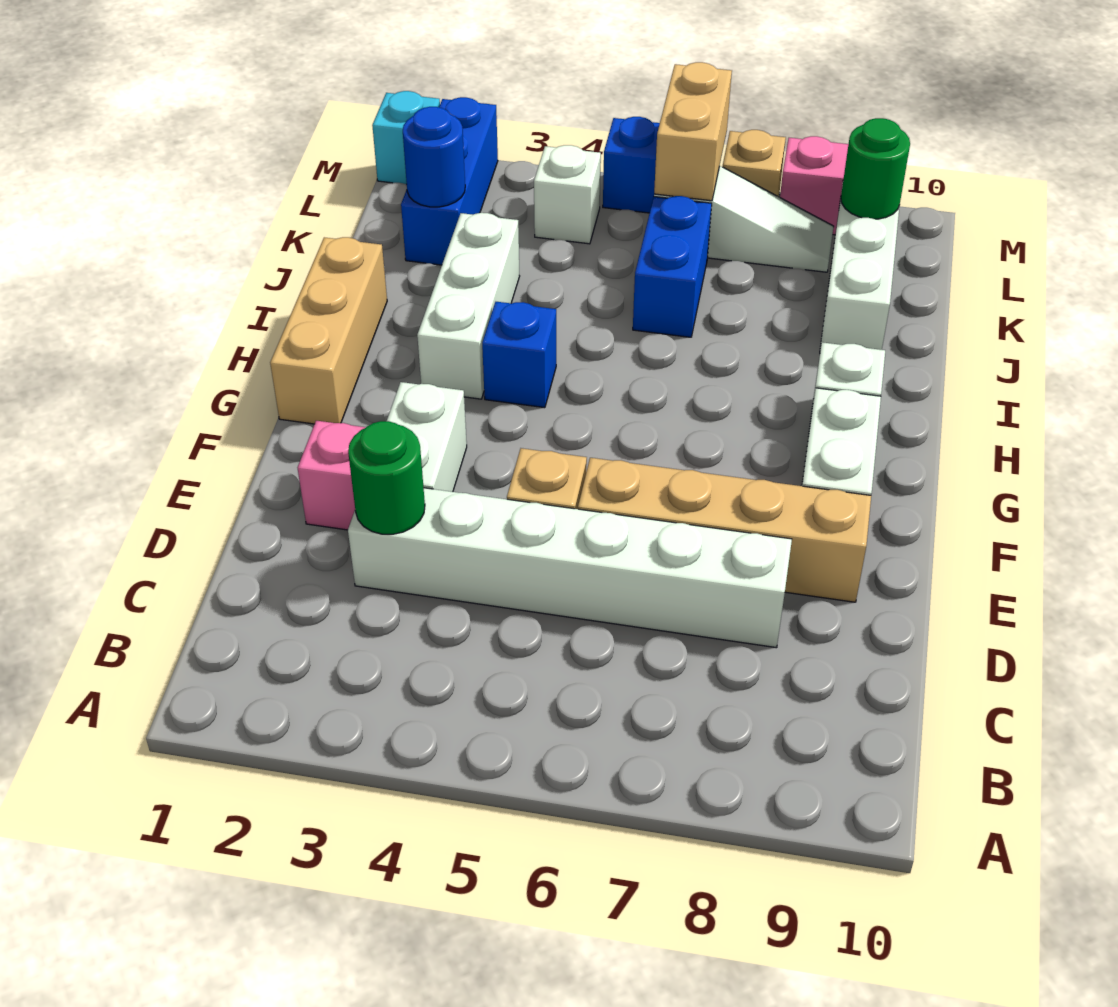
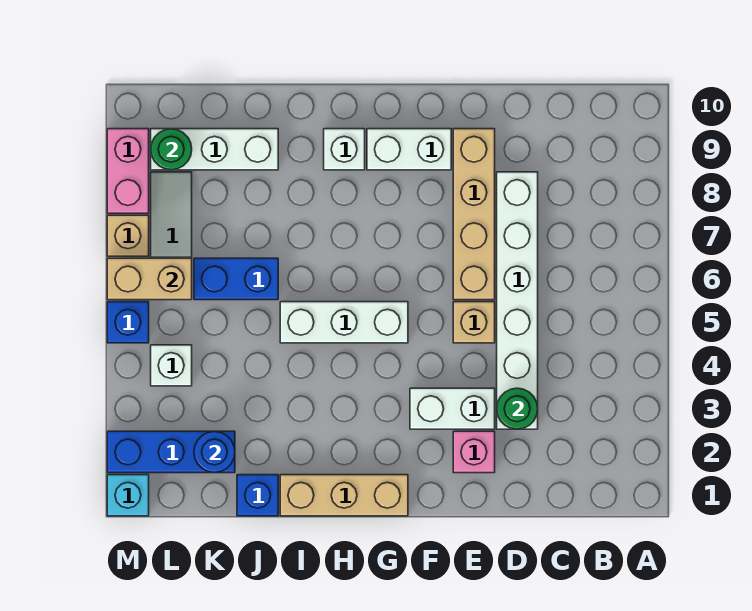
white 1x3 brick [417,213,520,399] -> white 1x3 brick moved to [280,302,408,343]
blue 1x1 brick [482,302,556,408] -> blue 1x1 brick moved to [237,475,278,516]

